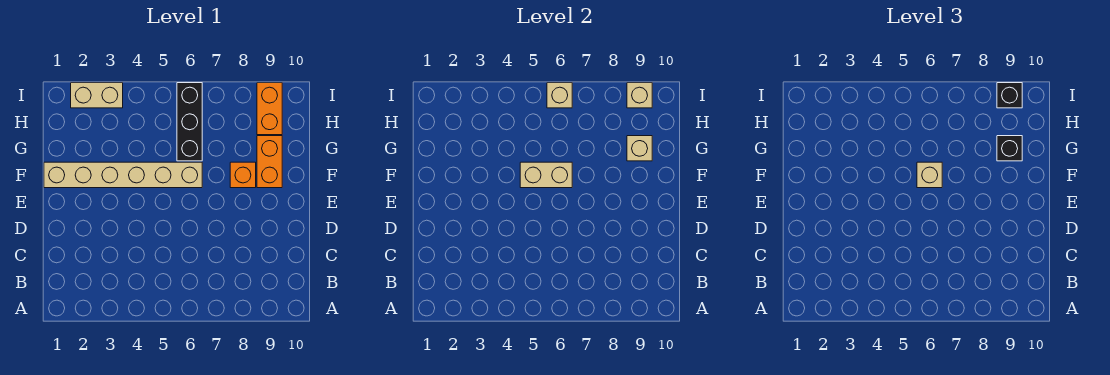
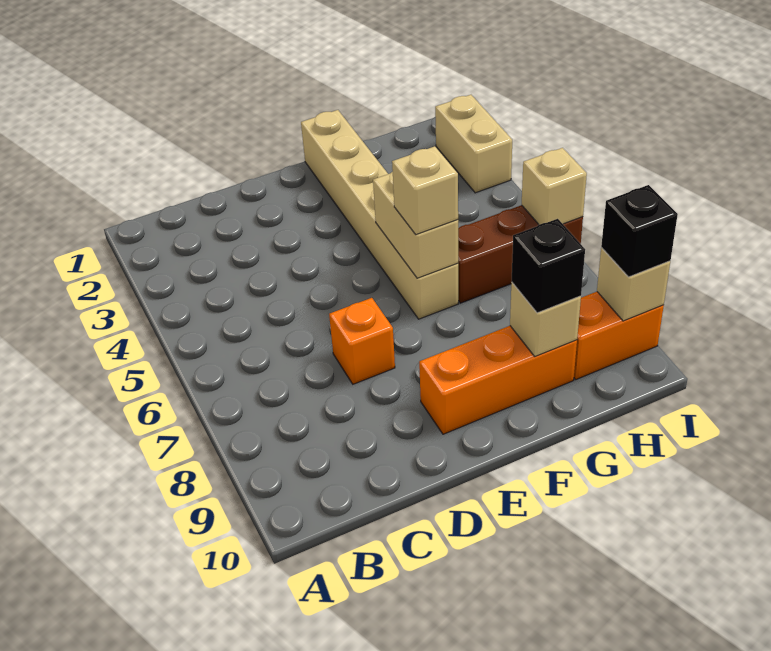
orange 1x1 brick [230,162,256,188] -> orange 1x1 brick moved to [329,298,395,384]
orange 1x2 brick [257,136,282,188] -> orange 1x3 brick [419,326,577,434]
black 1x3 brick [177,83,202,161] -> brown 1x3 brick [458,205,583,303]

